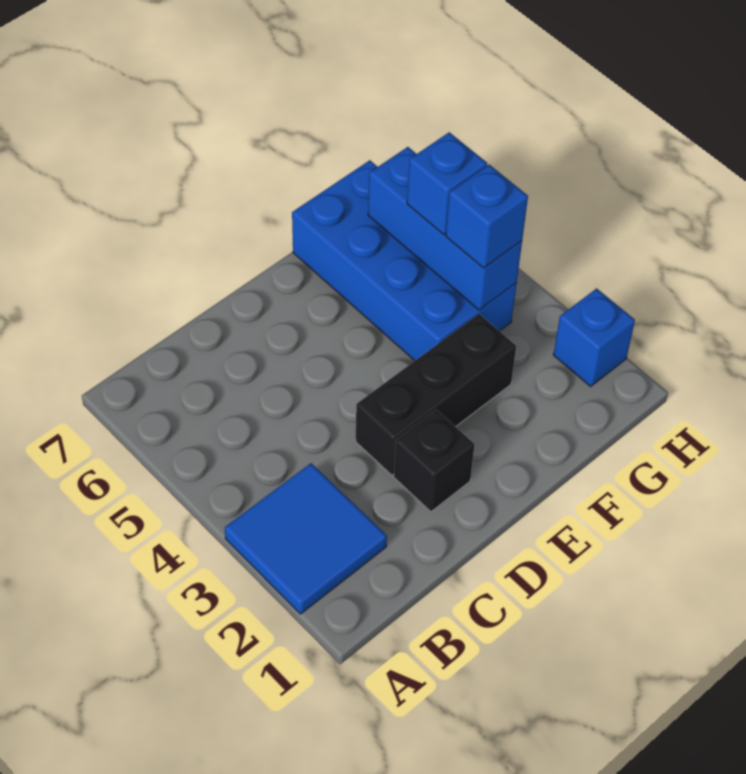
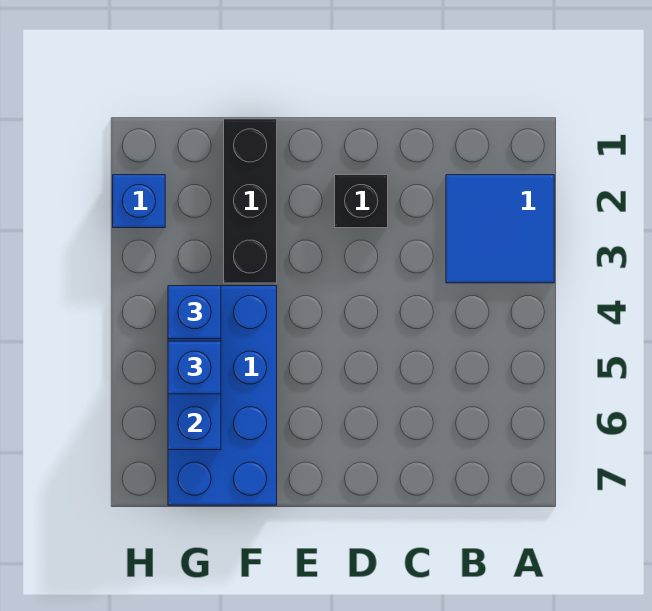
black 1x3 brick [356,314,516,475] -> black 1x3 brick turned to [224,119,277,283]

